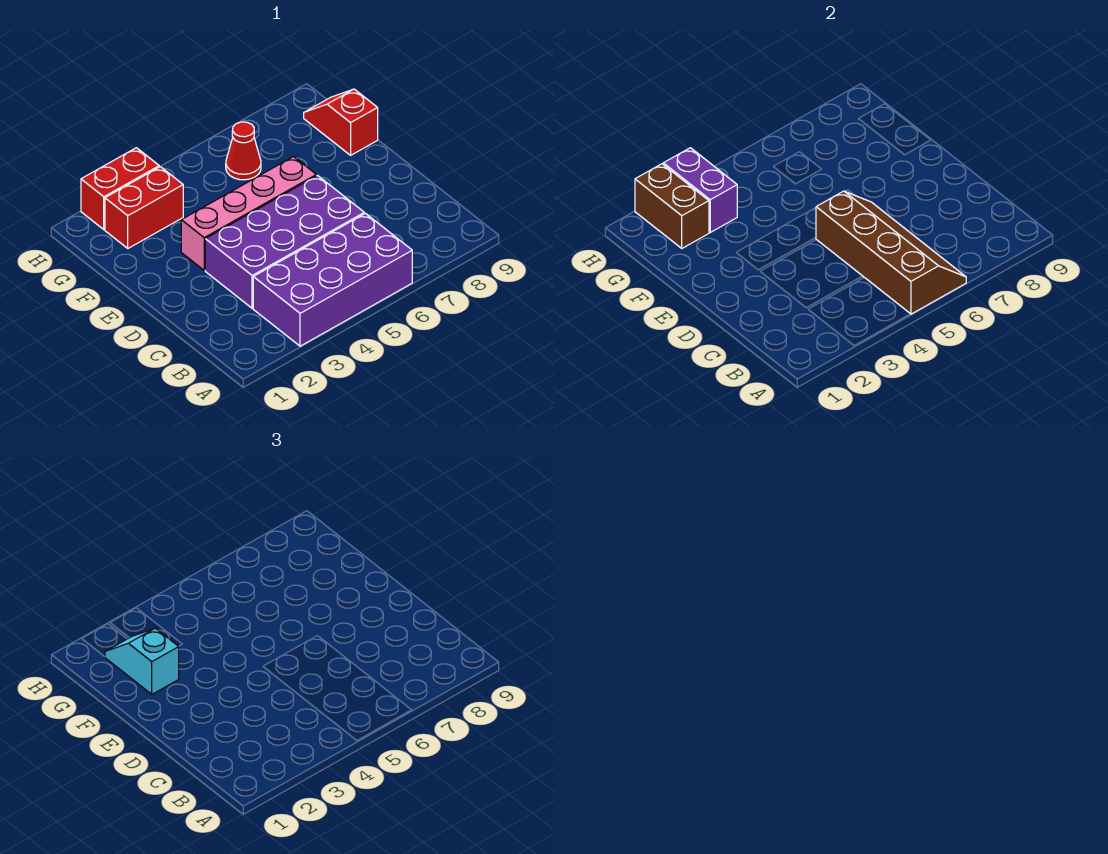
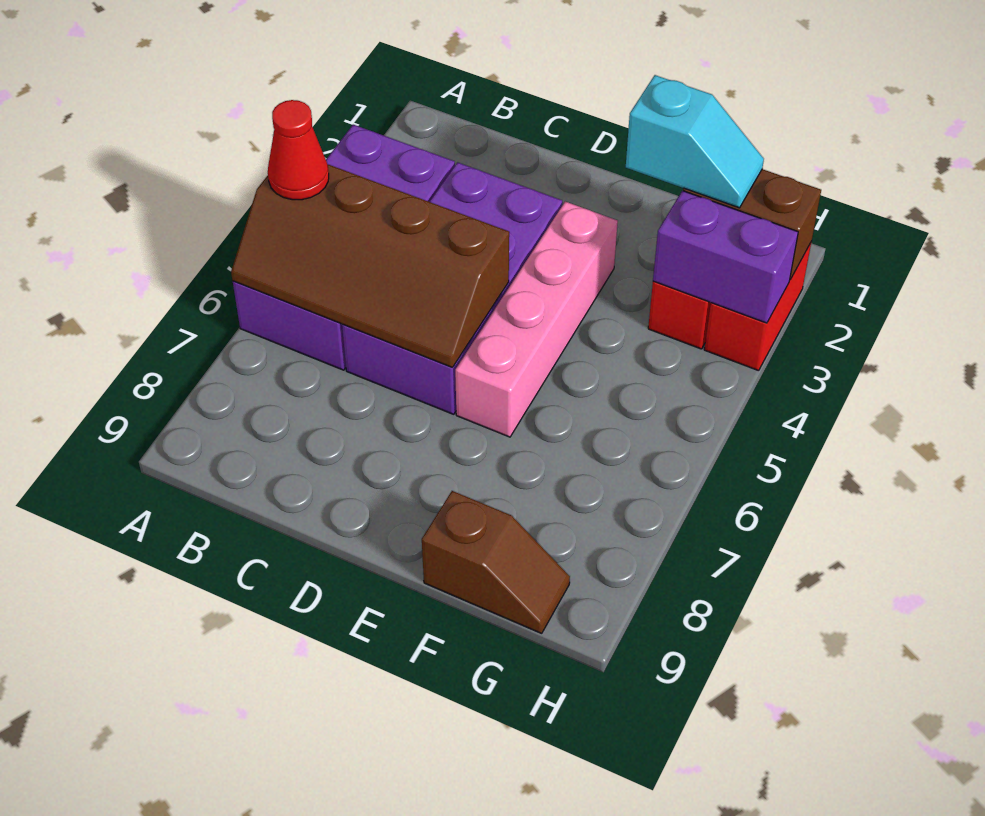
red 1x2 slope [304,89,378,155] -> brown 1x2 slope [422,491,570,633]
red 1x1 cone [226,122,261,180] -> red 1x1 cone moved to [268,100,329,200]

